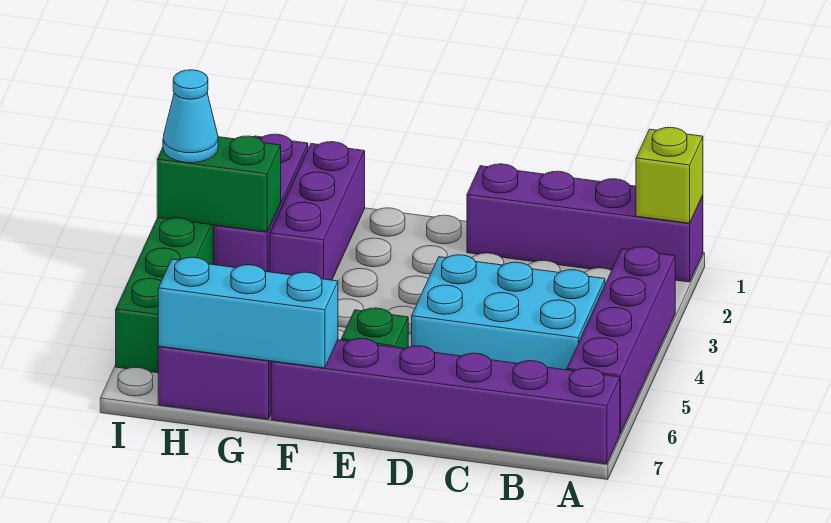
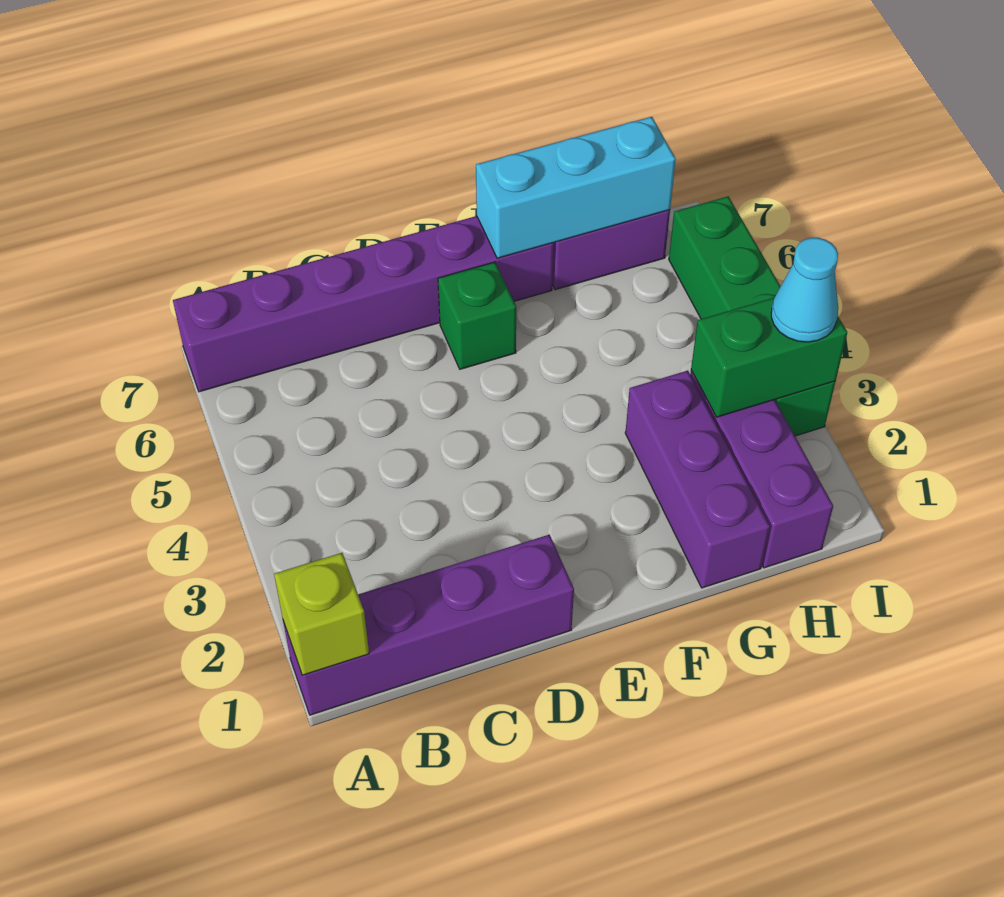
purple 1x4 brick [567,247,675,434] -> none
cyan 2x3 brick [412,255,605,370] -> none

